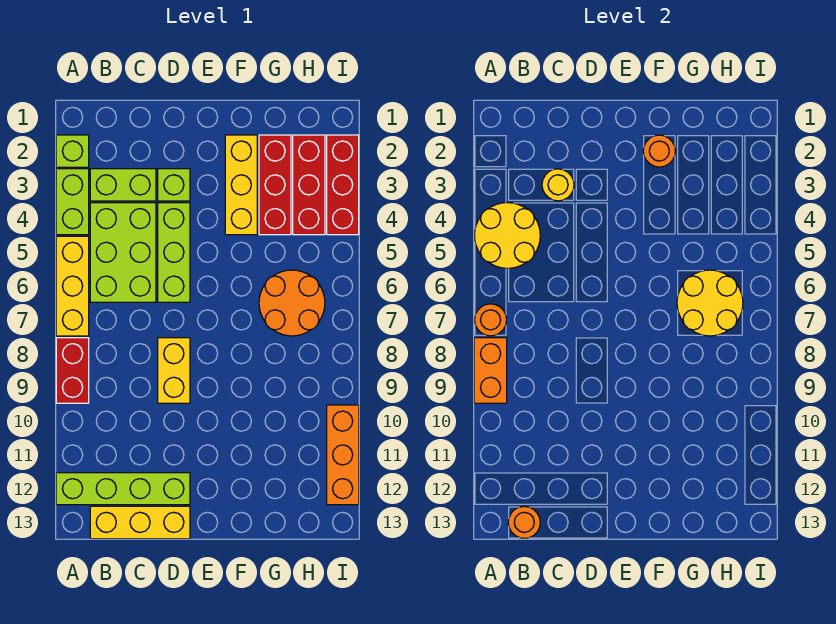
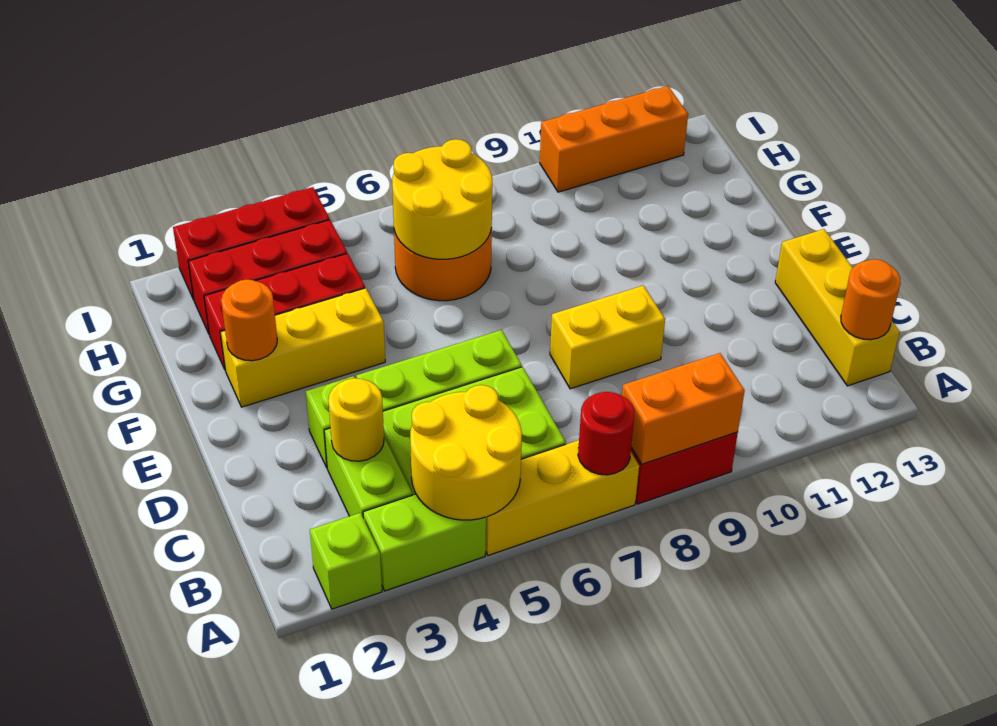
orange 1x1 round brick [475,304,507,336] -> red 1x1 round brick [578,392,634,475]
lime 1x4 brick [56,473,190,505] -> none

